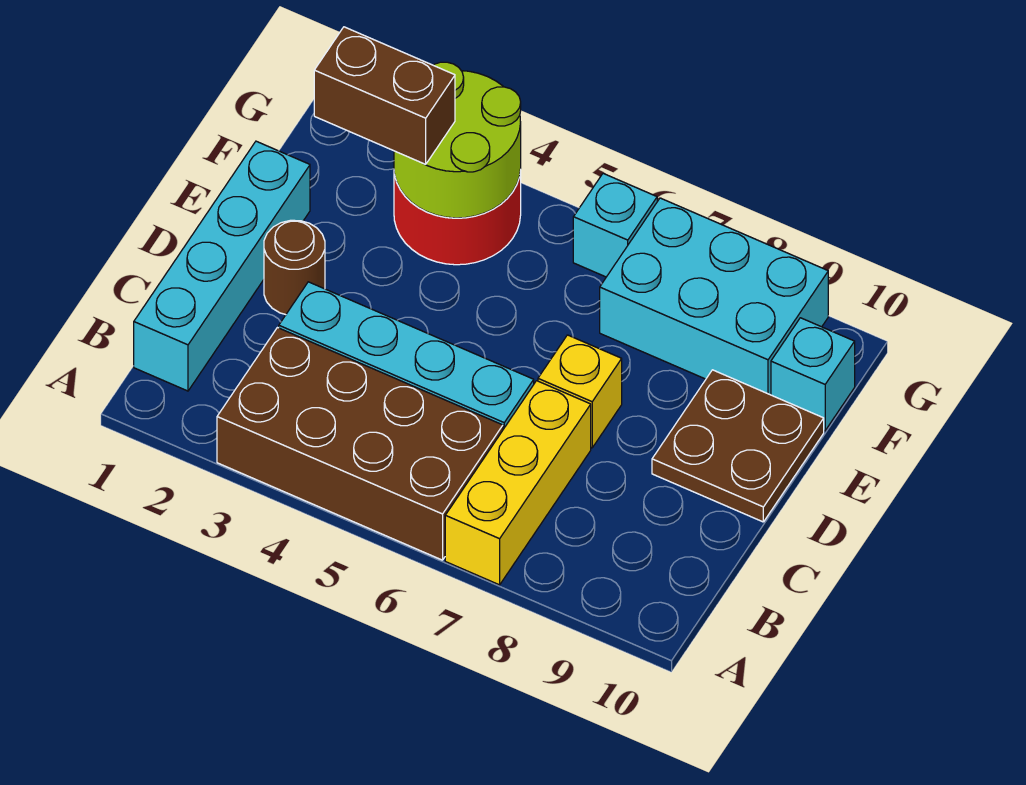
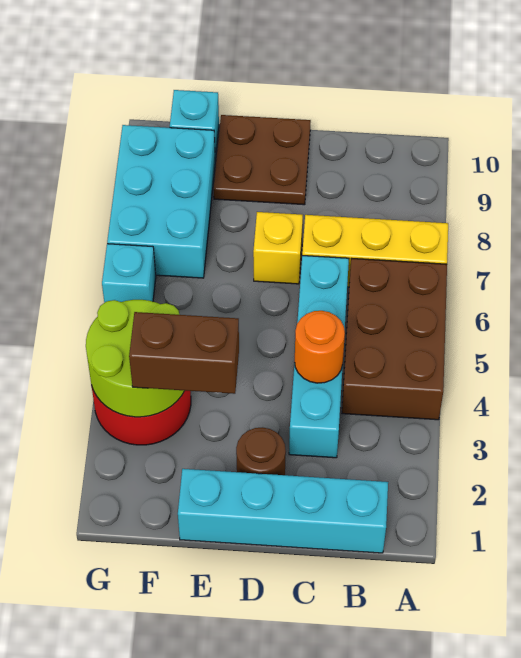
brown 2x4 brick [217,328,503,560] -> brown 2x3 brick [342,259,447,420]
none -> orange 1x1 round brick [295,311,345,383]
brown 1x2 brick [314,27,455,164] -> brown 1x2 brick turned to [129,312,239,394]

